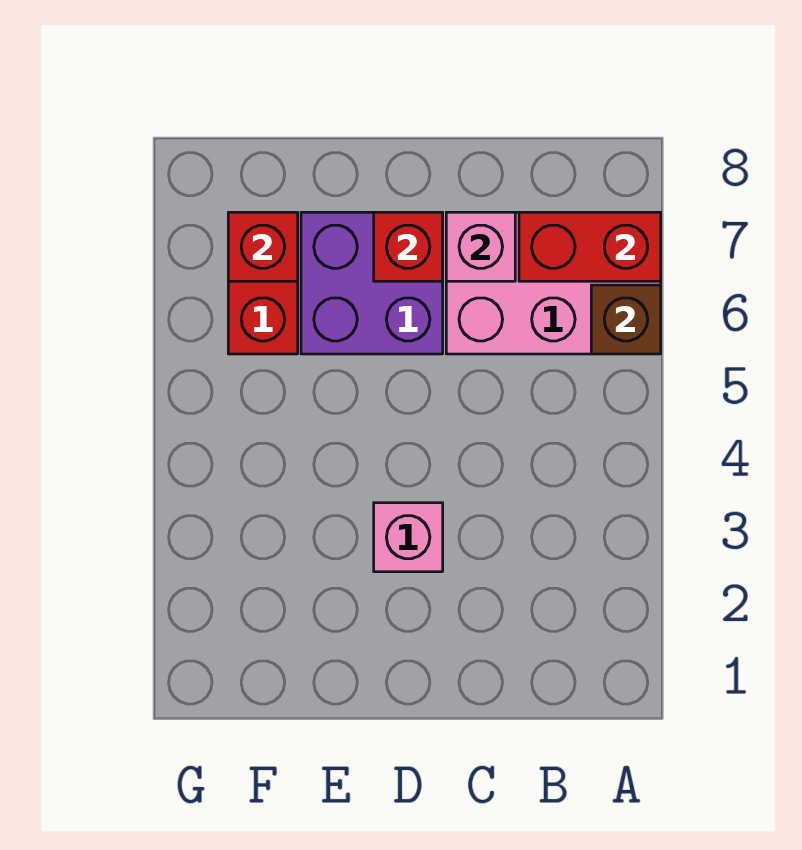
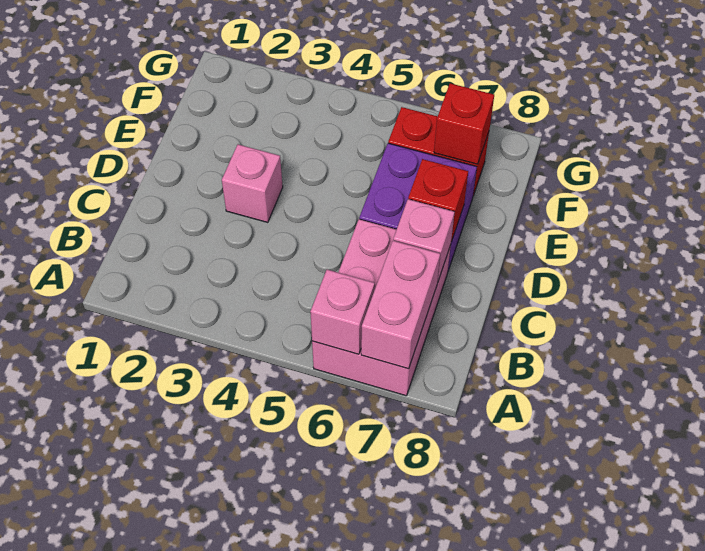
brown 1x1 brick [591,285,661,354] -> pink 1x1 brick [310,270,375,354]
red 1x2 brick [519,212,661,281] -> pink 1x2 brick [361,241,440,369]

